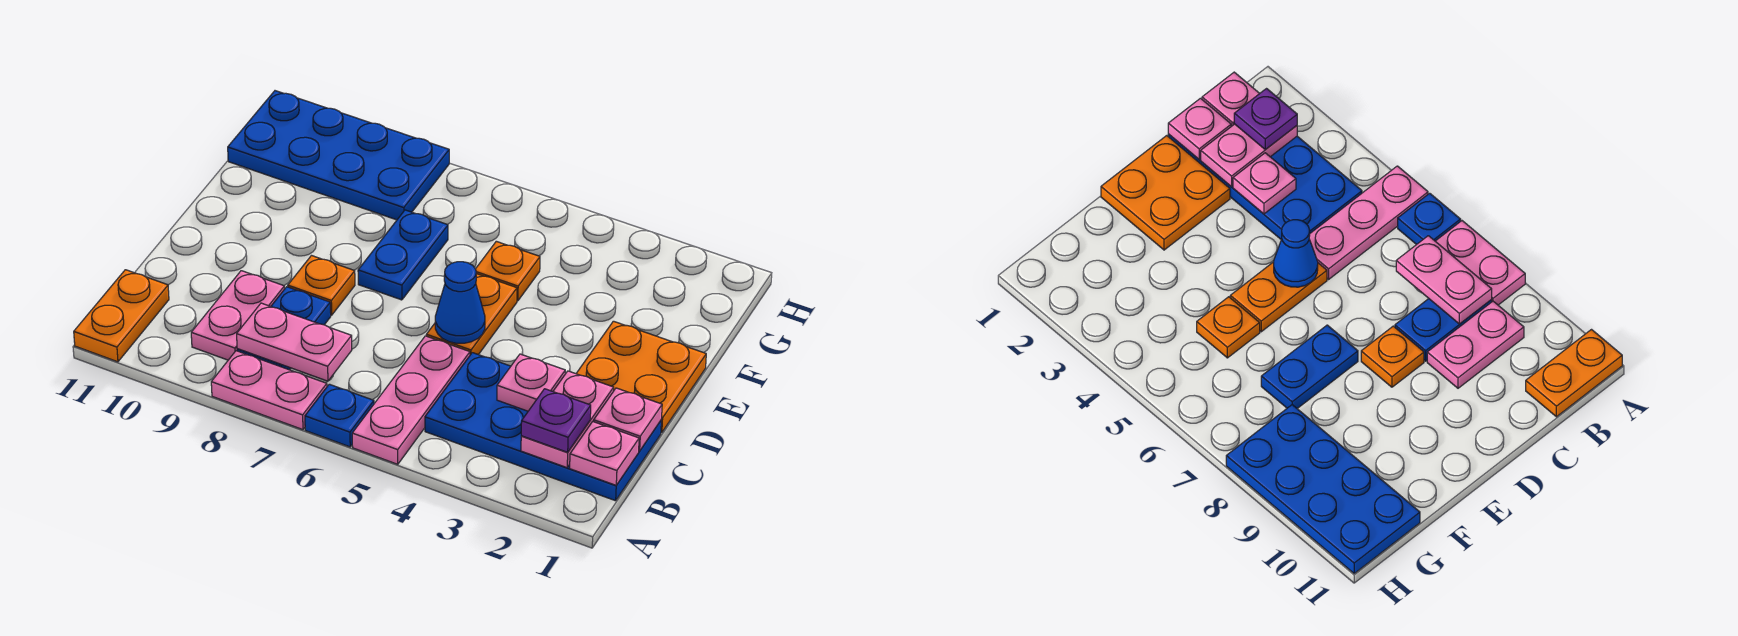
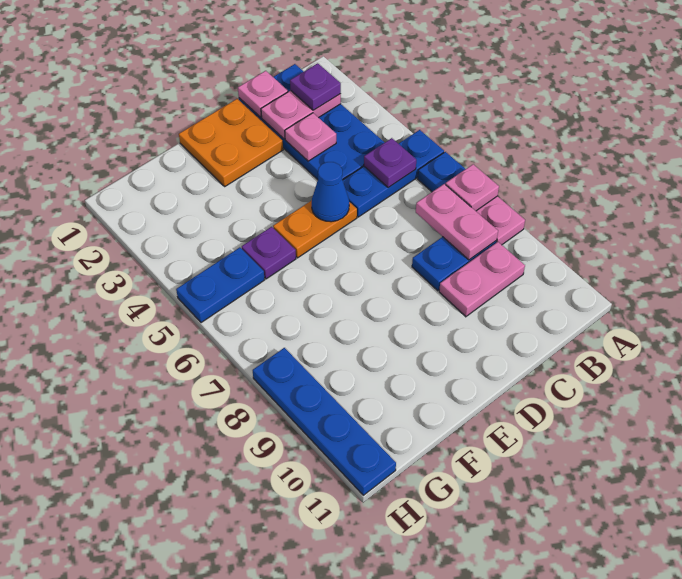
pink 1x3 plate [352,336,470,464] -> blue 1x3 plate [343,130,444,217]
orange 1x2 plate [74,270,169,362] -> none
pink 1x1 plate [570,422,639,485] -> pink 1x1 plate moved to [446,164,499,211]
none -> purple 1x1 plate [364,138,416,188]
orange 1x1 plate [288,256,355,315] -> none
blue 1x2 plate [358,210,448,300] -> blue 1x2 plate moved to [176,247,265,323]
orange 1x1 plate [476,241,540,301] -> purple 1x1 plate [242,227,296,279]
blue 2x4 plate [228,91,449,220] -> blue 1x4 plate [253,348,396,495]

